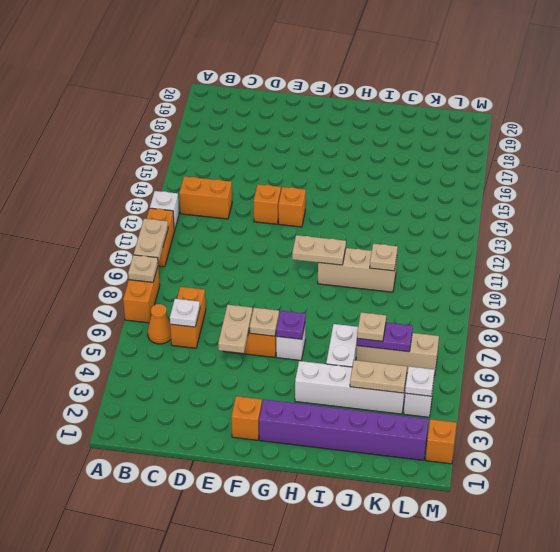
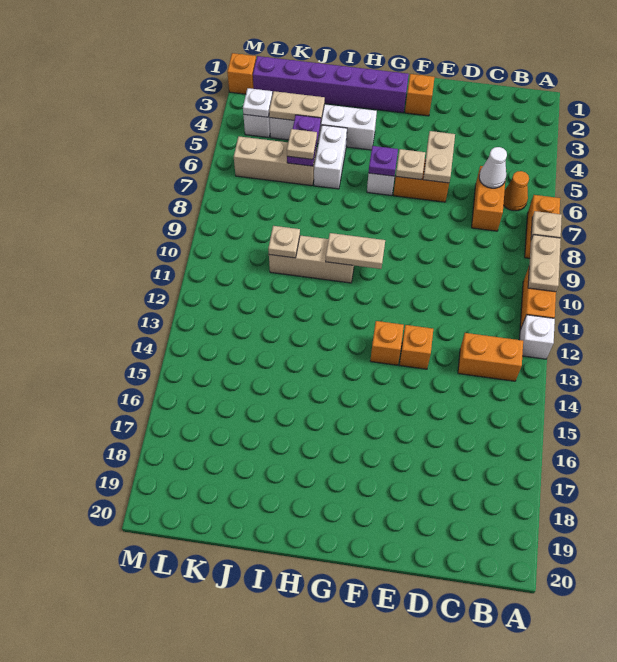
white 1x1 plate [170,299,200,327] -> white 1x1 cone [479,147,507,188]
purple 1x2 plate [357,323,413,352] -> purple 1x2 plate turned to [287,115,321,166]

